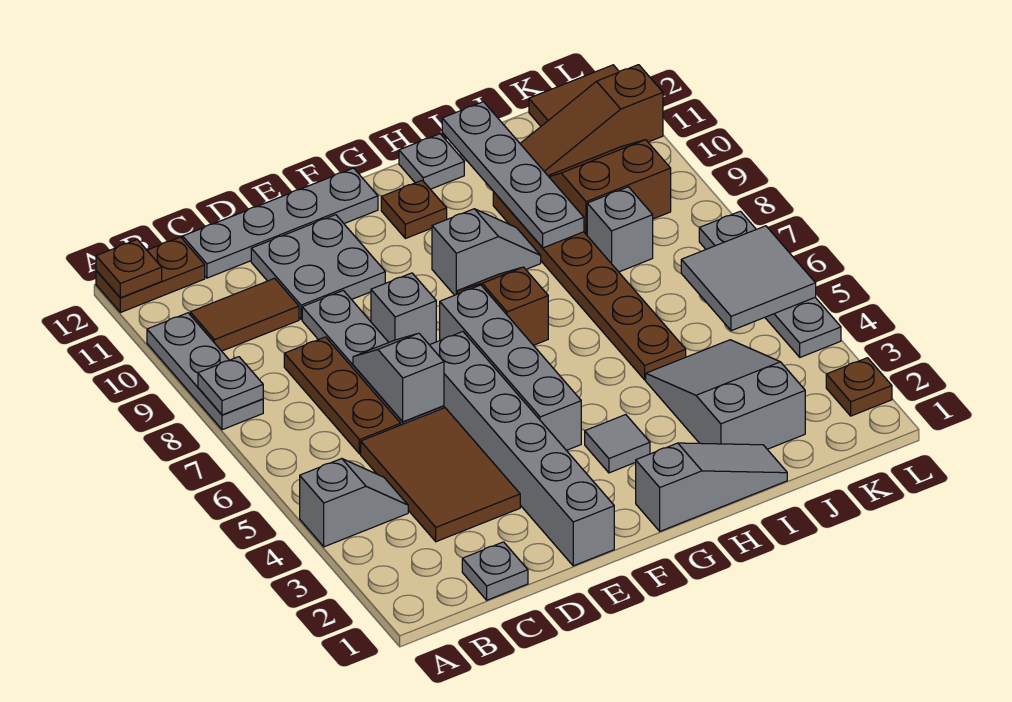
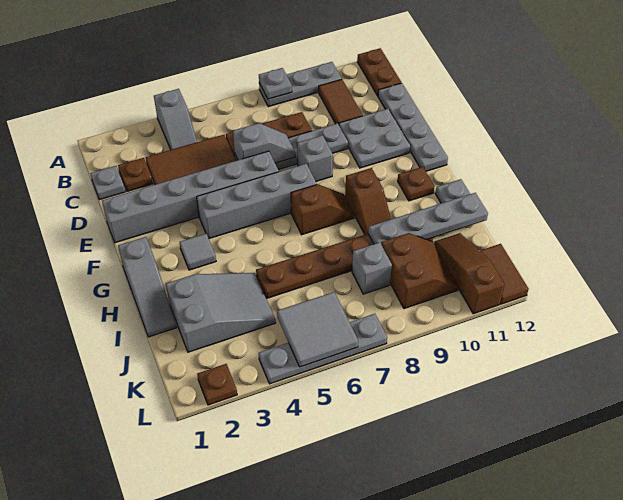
brown 1x1 plate [96,240,162,298] -> brown 1x1 plate moved to [118,158,153,191]
grey 1x2 slope [432,209,541,295] -> brown 1x2 slope [345,168,391,235]

